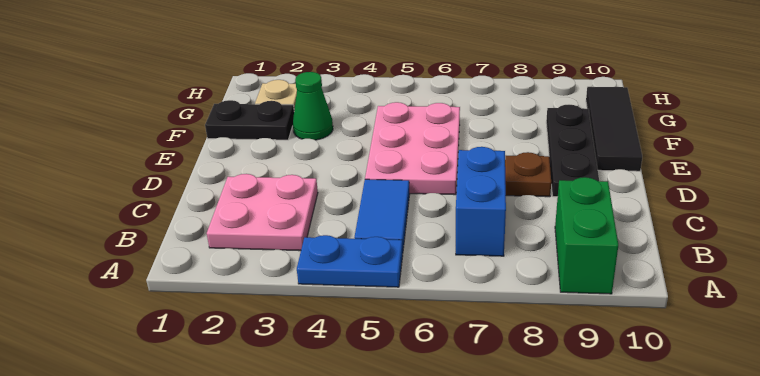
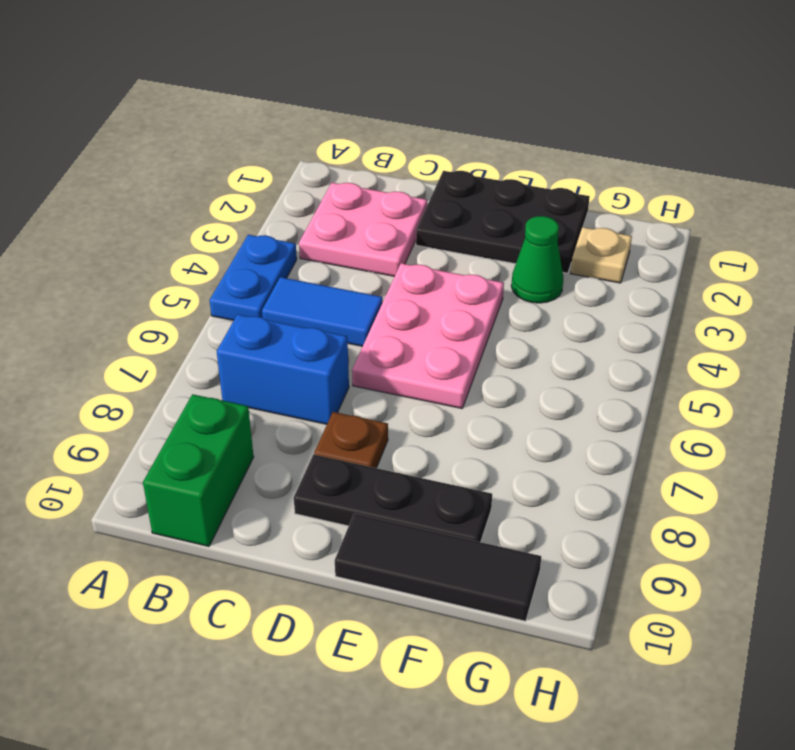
green 1x2 brick [555,177,618,294] -> green 1x2 brick turned to [143,394,254,546]
pink 2x3 plate [365,102,460,195] -> pink 2x3 plate turned to [352,263,504,408]
black 1x2 plate [205,100,294,140] -> black 2x3 plate [416,171,590,273]

